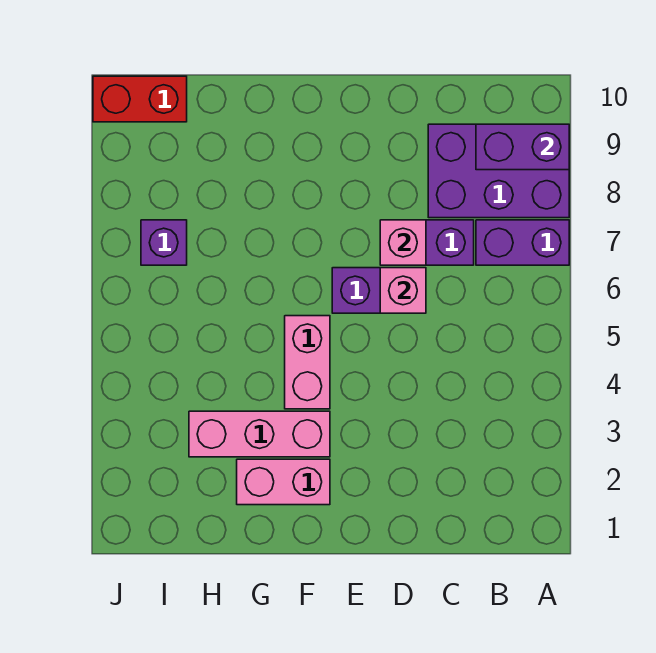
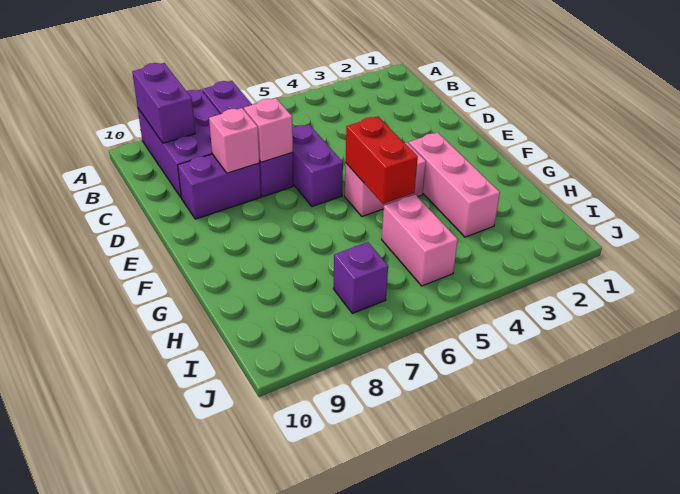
pink 1x1 brick [380,268,426,313] -> pink 1x1 brick moved to [209,108,259,173]
none -> purple 1x2 brick [178,154,261,219]
pink 1x2 brick [237,459,330,505] -> pink 1x2 brick moved to [382,194,458,286]
red 1x2 brick [93,76,187,122] -> red 1x2 brick moved to [346,116,418,204]

